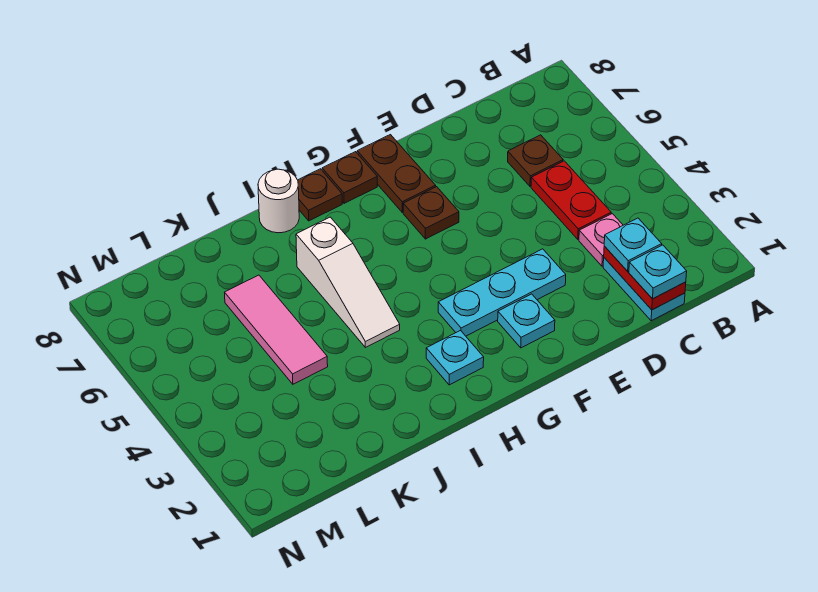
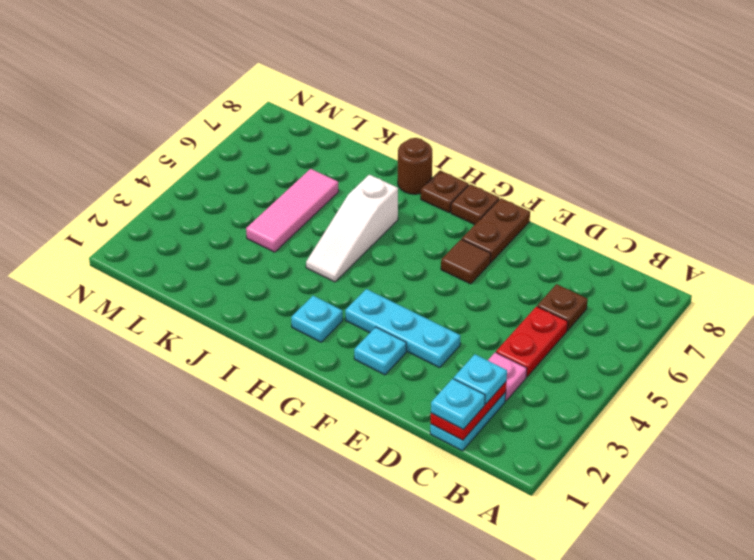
brown 1x1 plate [403,187,459,239] -> brown 1x1 tile [441,239,491,284]
white 1x1 round brick [258,169,299,233] -> brown 1x1 round brick [398,138,432,194]

